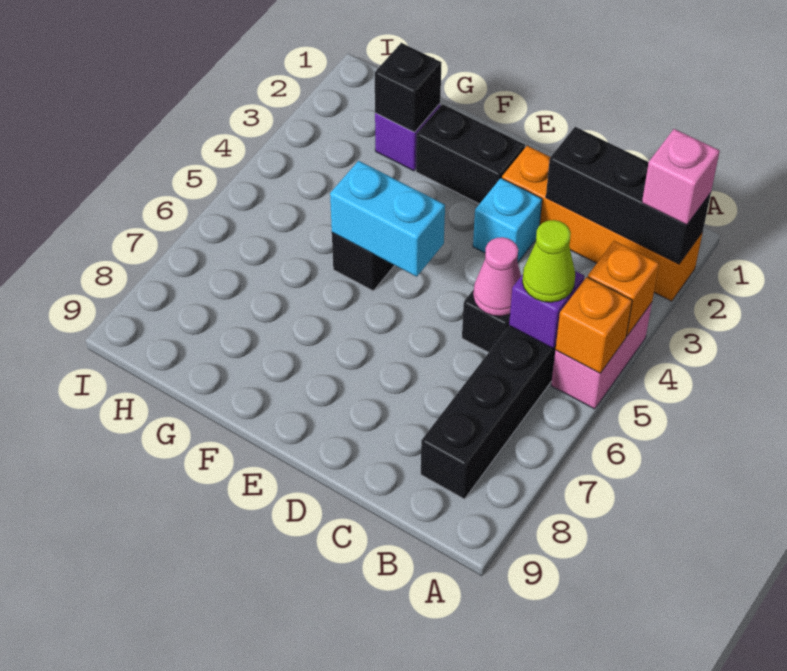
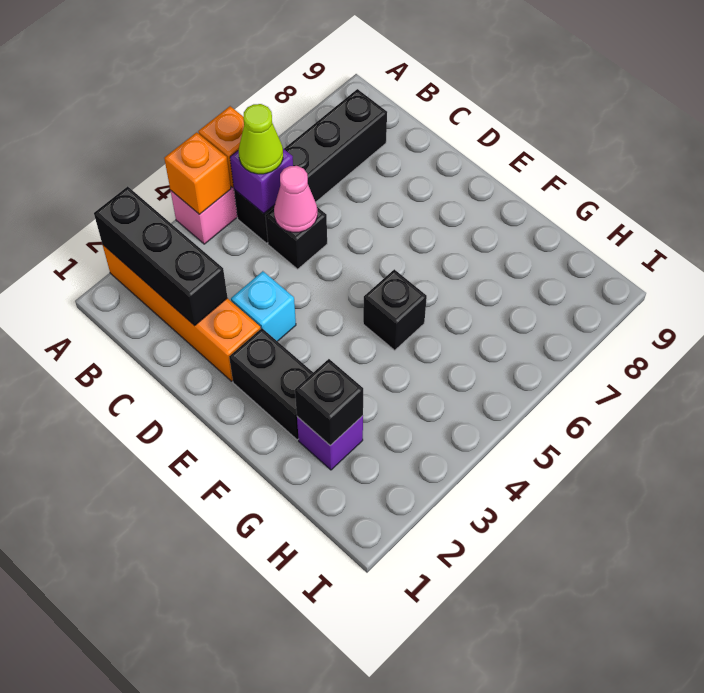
pink 1x1 brick [642,129,720,225] -> none
cyan 1x2 brick [330,161,445,277] -> none

